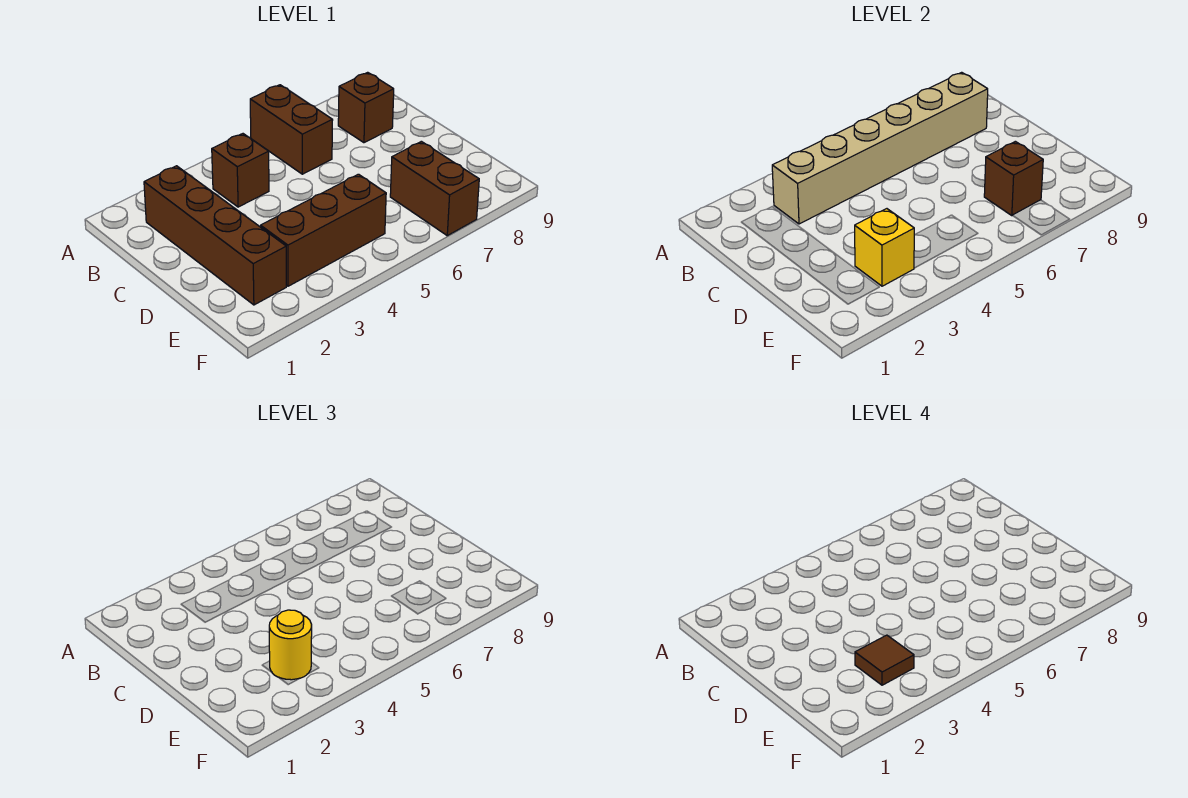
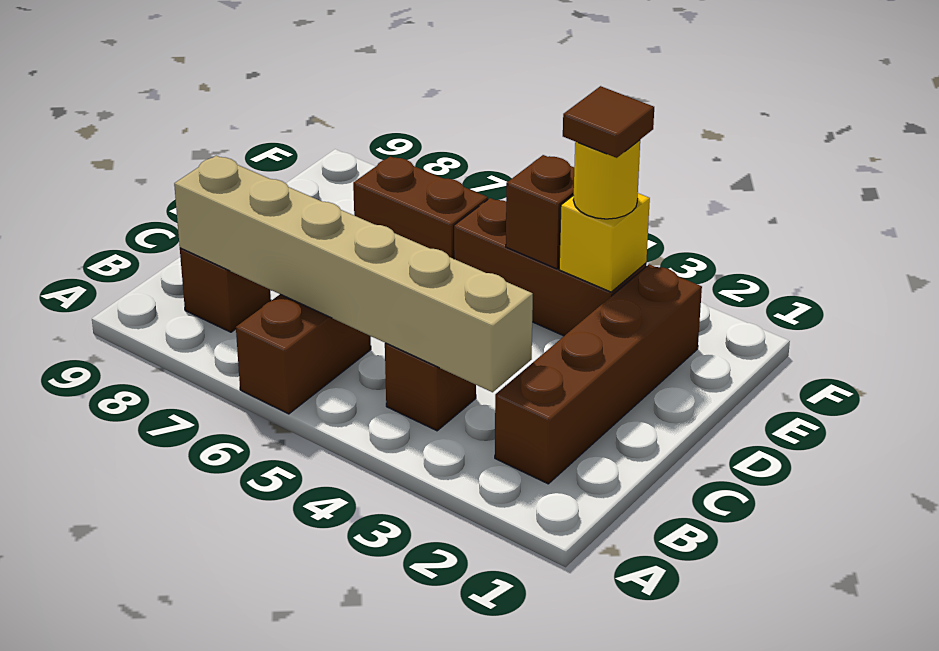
brown 1x2 brick [390,141,479,236] -> brown 1x2 brick turned to [353,156,488,259]
brown 1x1 brick [984,141,1043,215] -> brown 1x1 brick moved to [506,155,574,269]

